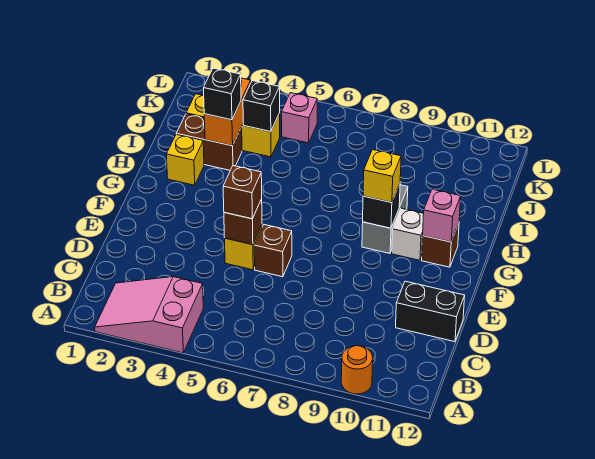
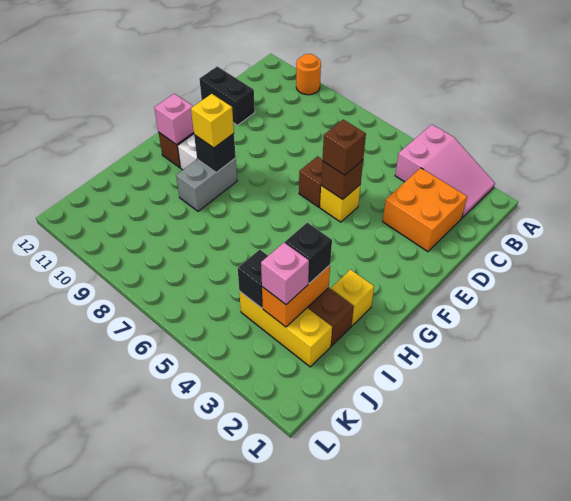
none -> orange 2x2 brick [383,168,467,252]
pink 1x1 brick [281,93,317,143] -> pink 1x1 brick moved to [261,243,309,304]

